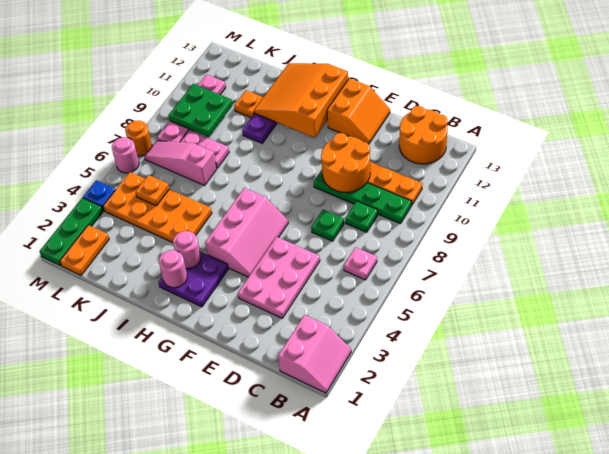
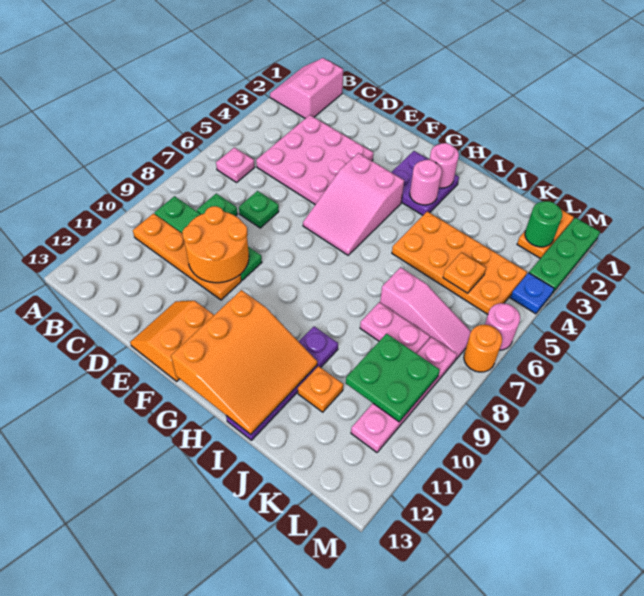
orange 2x2 round brick [399,106,448,164] -> none
pink 2x3 plate [238,237,320,318] -> pink 3x3 plate [256,115,373,205]
pink 2x3 slope [205,188,288,277] -> pink 2x3 slope turned to [303,153,404,255]
none -> green 1x1 round brick [525,201,562,247]

